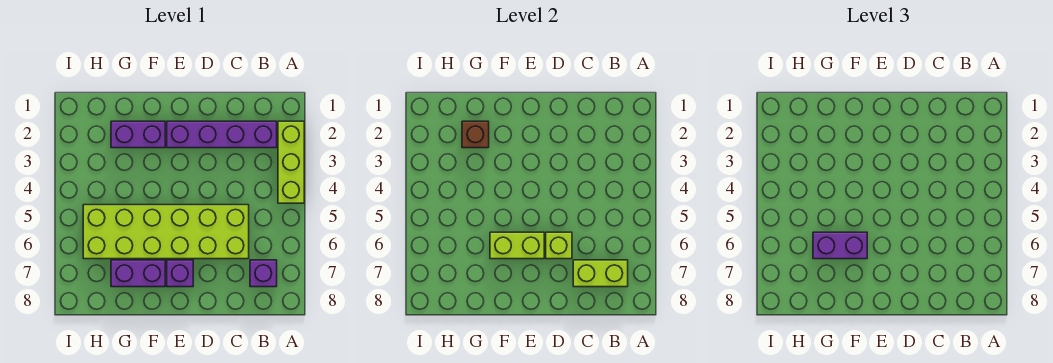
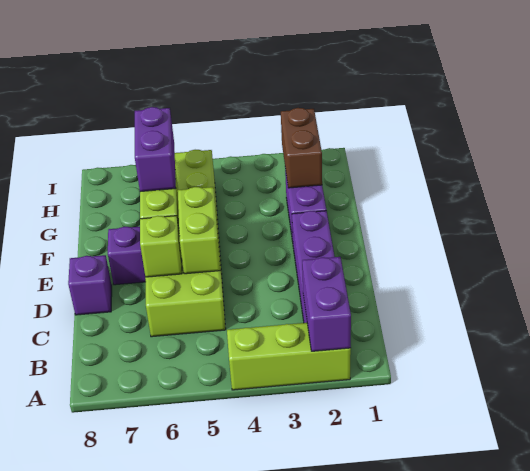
purple 1x1 brick [250,260,277,287] -> purple 1x1 brick moved to [68,255,112,315]
lime 1x2 brick [573,260,628,287] -> lime 1x2 brick moved to [178,187,220,274]
purple 1x2 brick [111,260,165,287] -> purple 1x2 brick moved to [302,257,351,351]
brown 1x1 brick [462,121,489,148] -> brown 1x2 brick [281,108,322,188]

